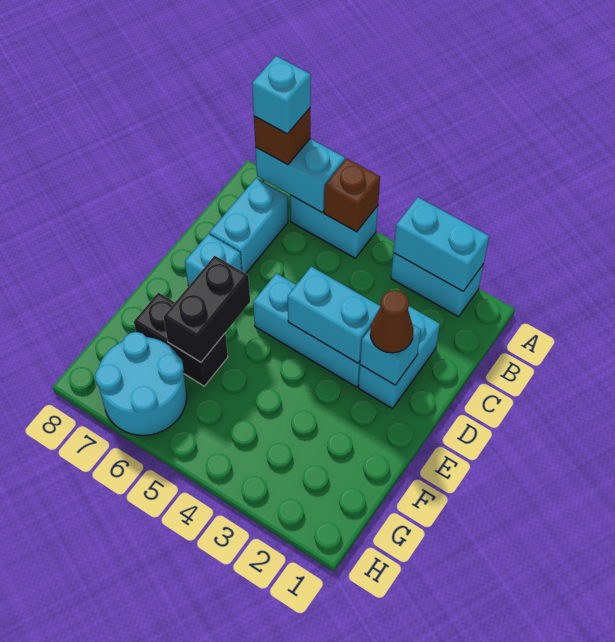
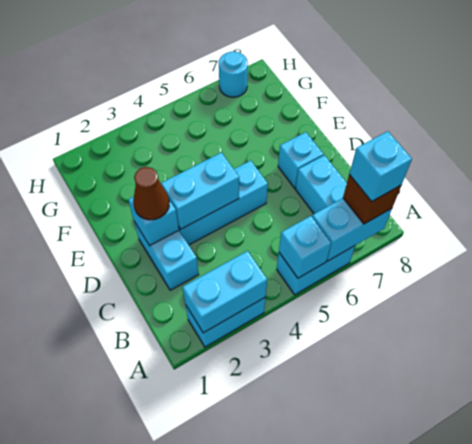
brown 1x1 brick [324,159,380,232] -> cyan 1x1 brick [279,216,331,278]
black 1x2 brick [163,256,250,362] -> none
black 1x2 brick [134,293,228,386] -> none
cyan 2x2 round brick [95,332,187,435] -> cyan 1x1 round brick [219,51,248,97]

